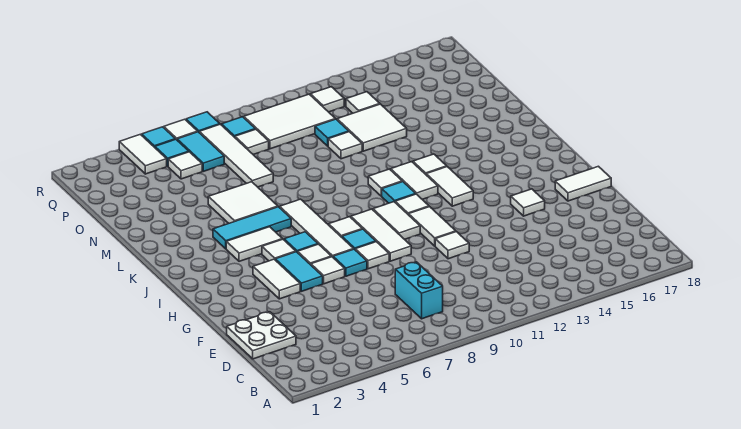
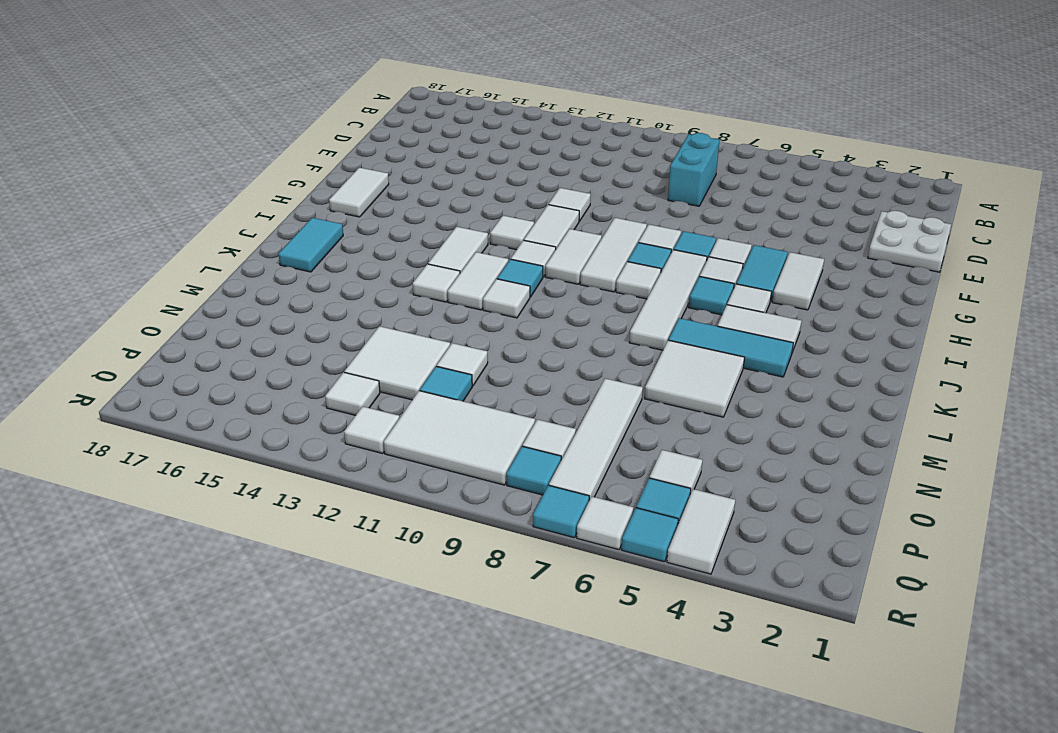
white 1x1 tile [511,189,545,216] -> white 1x1 tile moved to [490,216,534,250]
white 1x2 tile [555,166,611,201] -> white 1x2 tile turned to [329,168,389,217]
cyan 1x2 tile [177,132,224,171] -> cyan 1x2 tile moved to [278,218,343,272]

